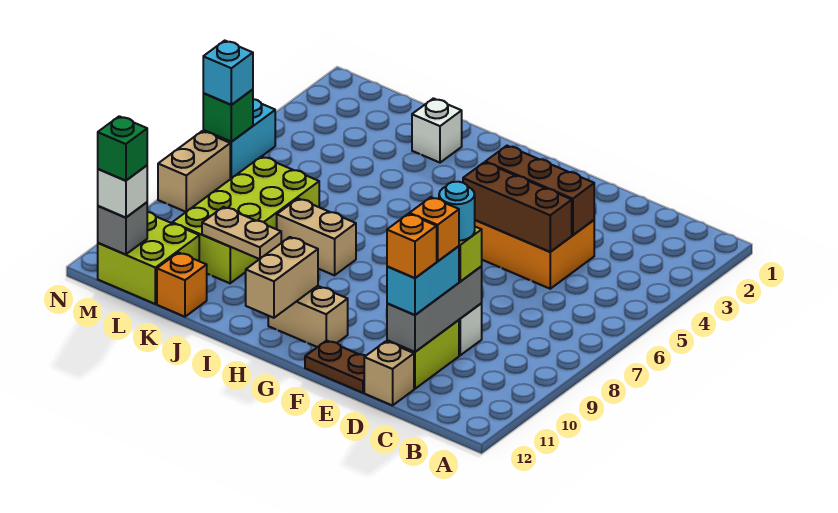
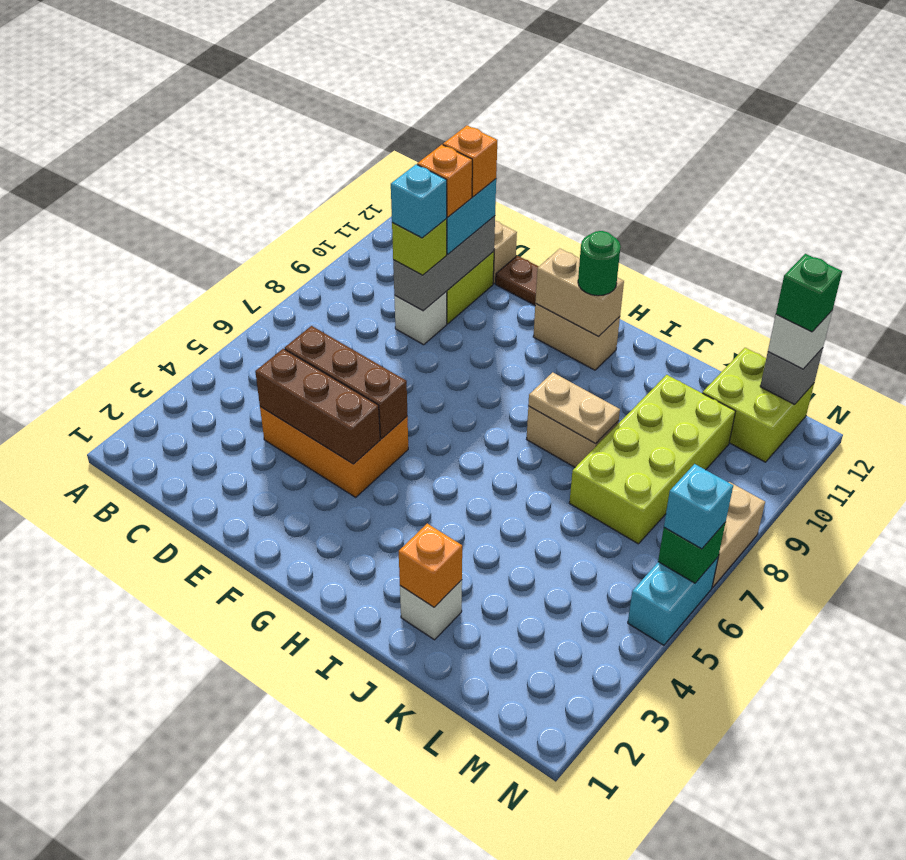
cyan 1x1 round brick [439,182,475,241] -> cyan 1x1 brick [391,164,447,238]
tan 1x2 brick [245,237,318,318] -> tan 1x2 brick turned to [535,249,624,337]
none -> green 1x1 round brick [578,231,621,296]
tan 1x2 plate [202,207,281,259] -> tan 1x2 plate moved to [528,372,620,444]
orange 1x1 brick [157,253,207,317] -> orange 1x1 brick moved to [399,523,462,607]

